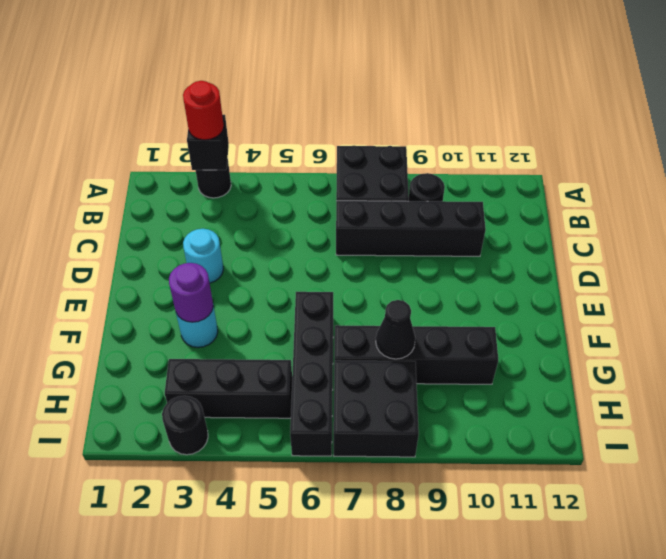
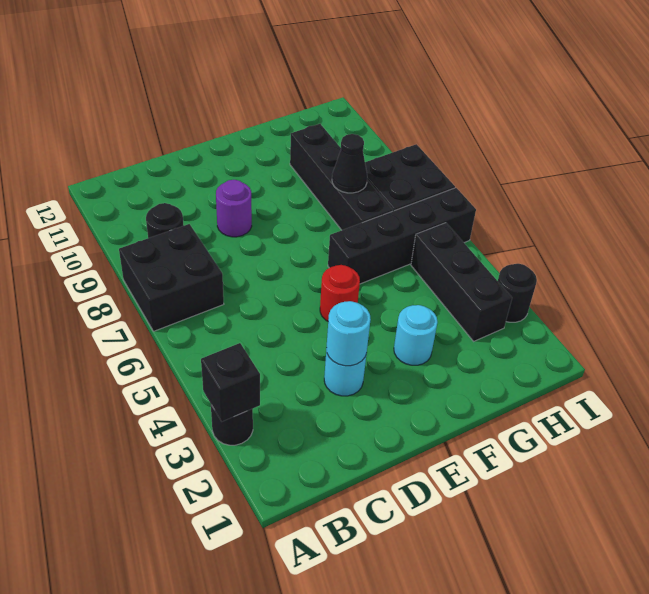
red 1x1 round brick [183,81,224,140] -> red 1x1 round brick moved to [320,265,360,321]
black 1x4 brick [336,201,486,256] -> none
none -> cyan 1x1 round brick [326,301,371,366]
purple 1x1 round brick [169,263,213,322] -> purple 1x1 round brick moved to [216,180,252,237]

